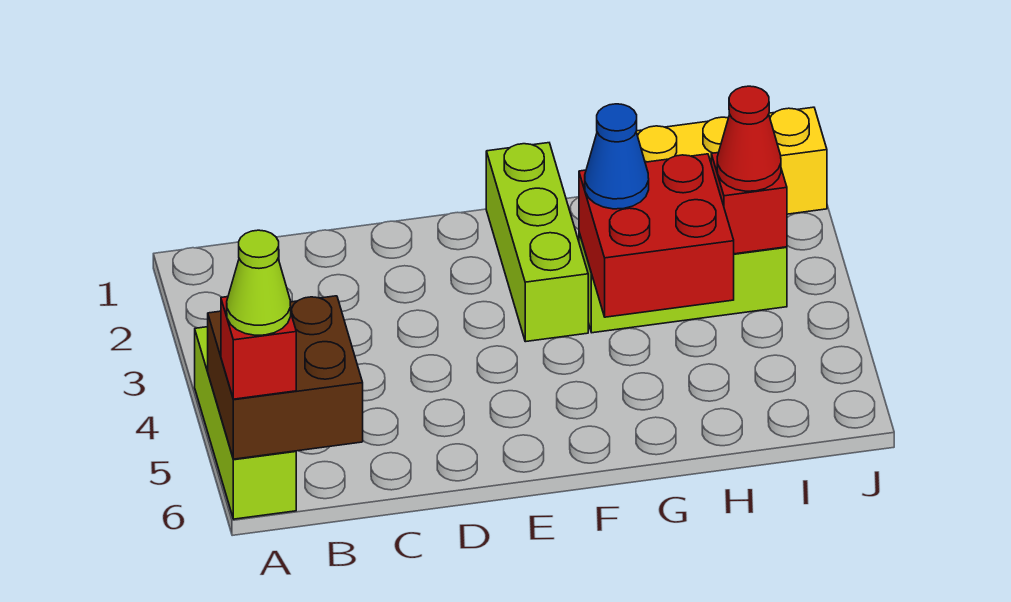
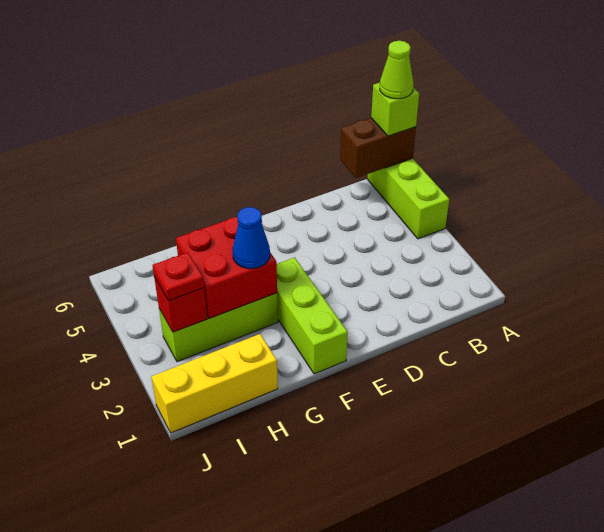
brown 2x2 brick [208,296,363,459] -> brown 1x2 brick [340,118,416,178]
red 1x1 brick [221,297,296,399] -> lime 1x1 brick [371,83,419,136]
red 1x1 cone [717,86,781,191] -> red 1x1 plate [153,252,204,301]

